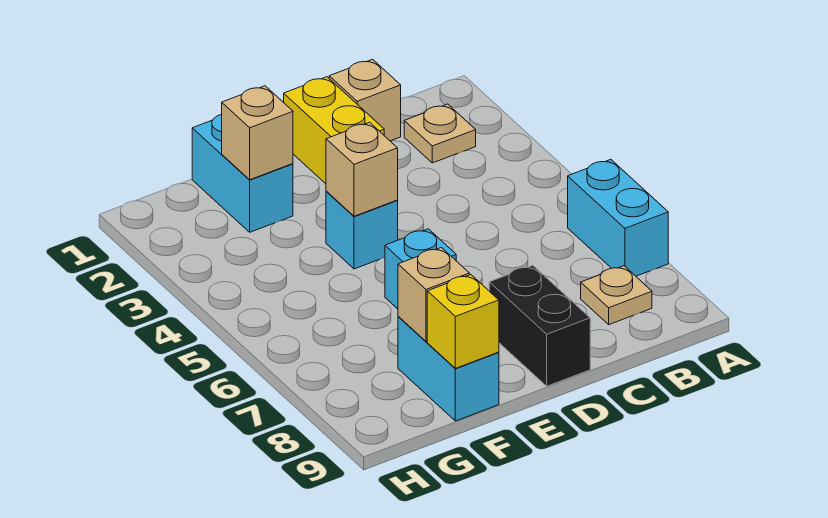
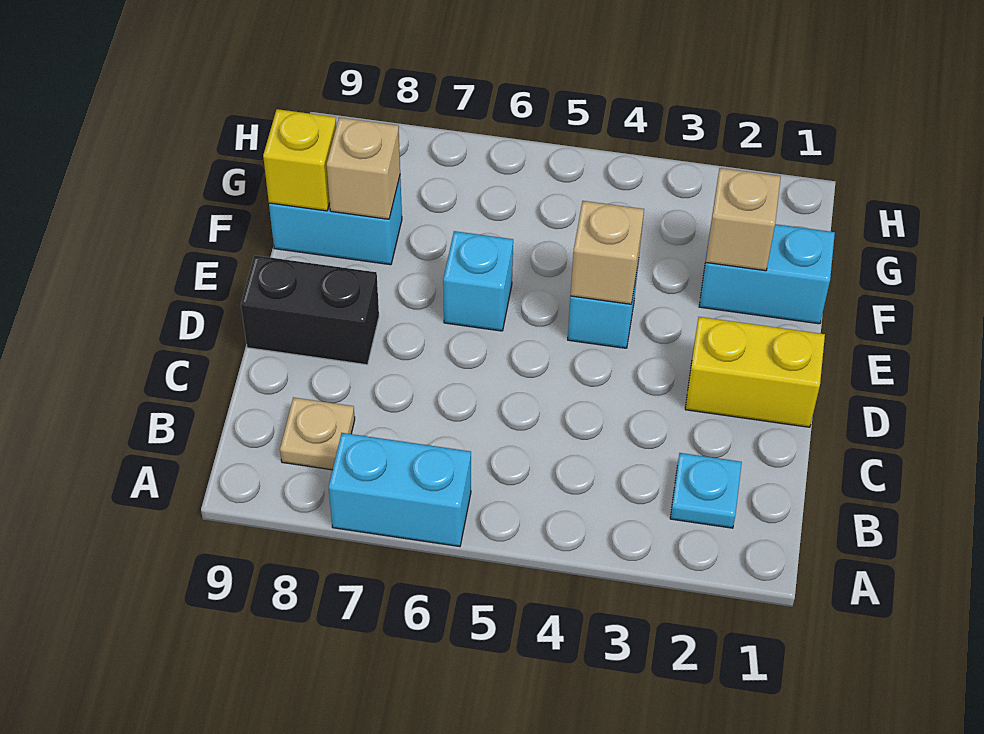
tan 1x1 plate [404,104,476,163] -> cyan 1x1 plate [670,453,742,528]
tan 1x1 brick [329,59,401,141] -> none

